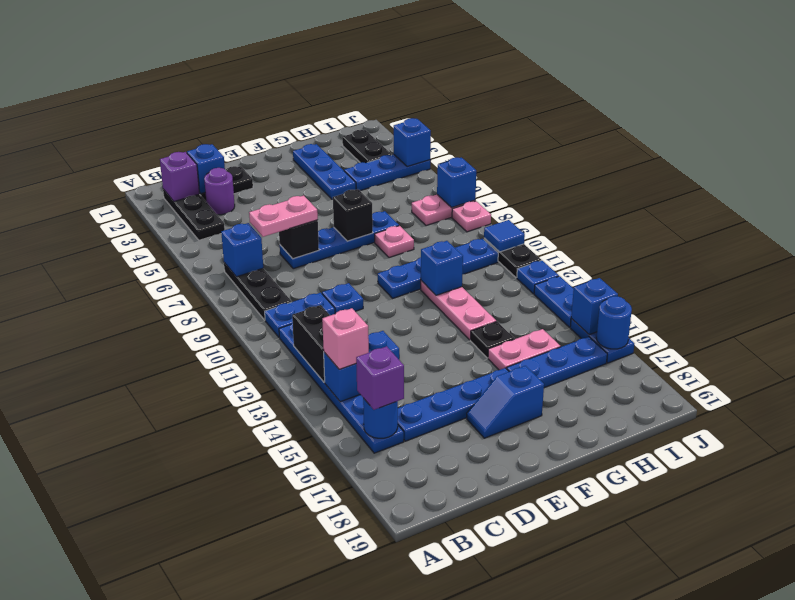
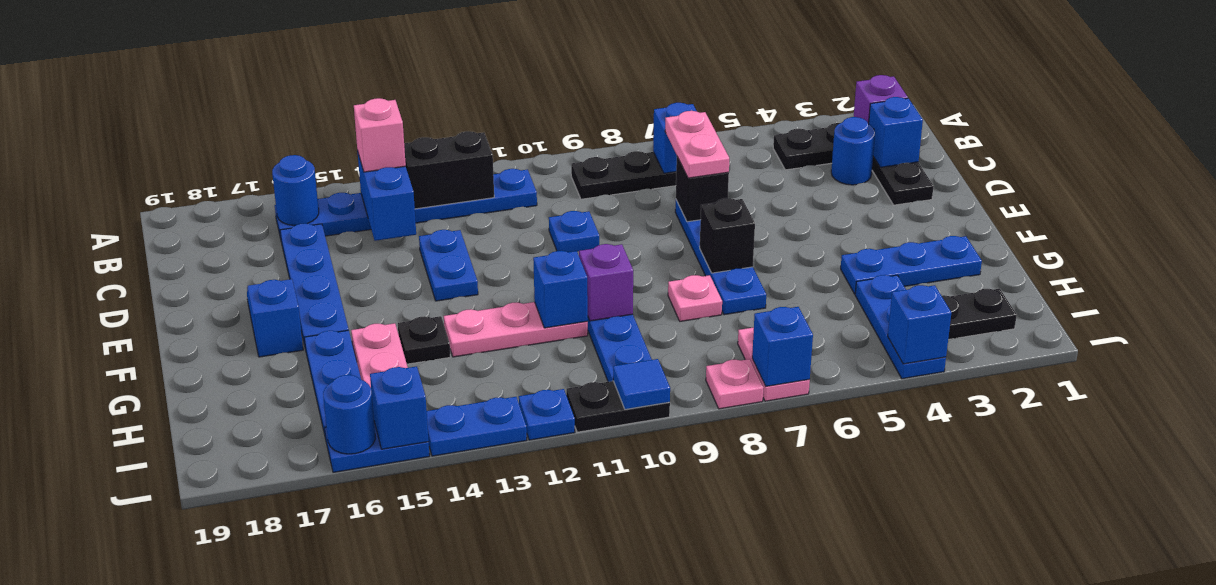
blue 1x2 plate [265,293,335,337] -> blue 1x2 plate moved to [419,230,478,301]
purple 1x1 brick [356,346,404,410] -> purple 1x1 brick moved to [579,244,633,321]
purple 1x1 round brick [204,168,235,215] -> blue 1x1 round brick [831,117,875,185]

